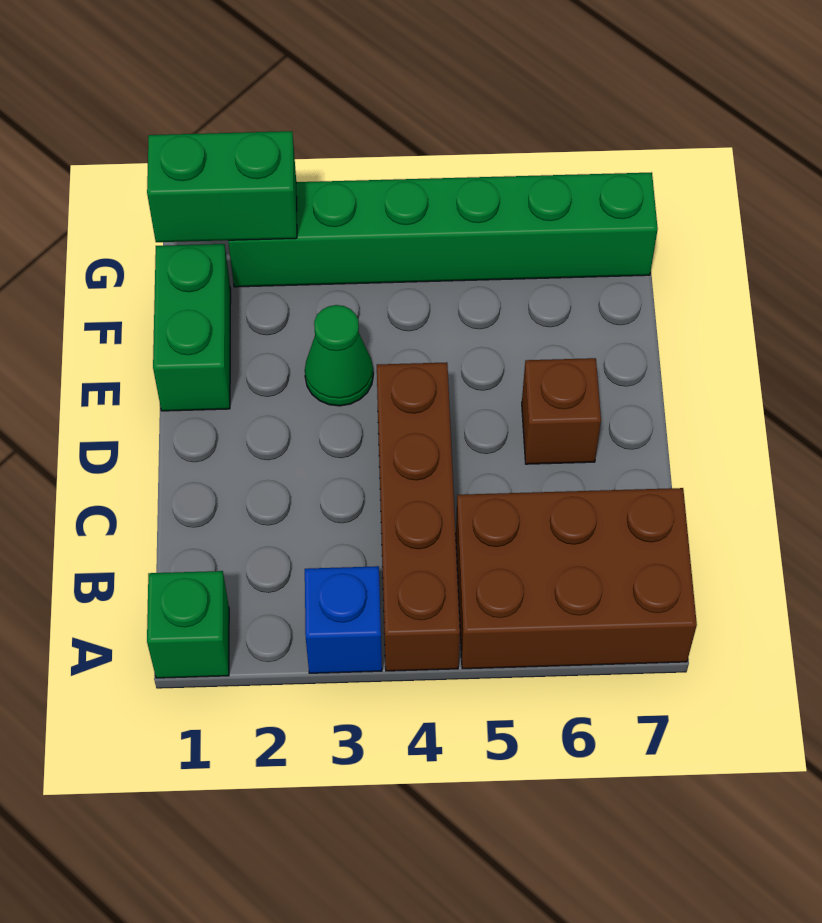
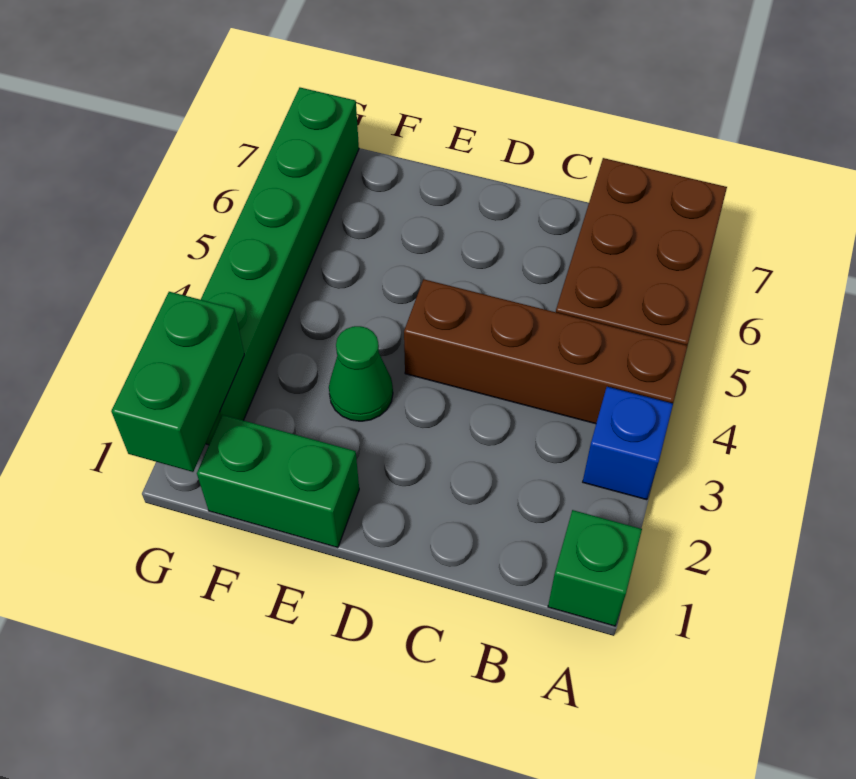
brown 1x1 brick [522,358,601,464] -> none

